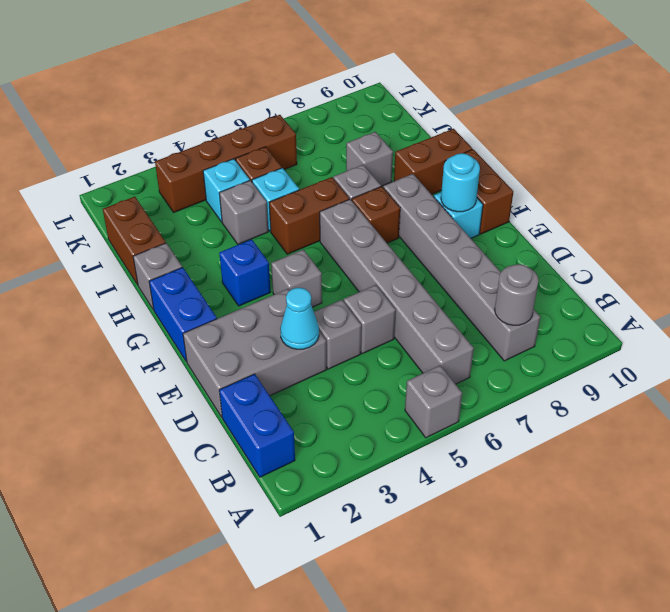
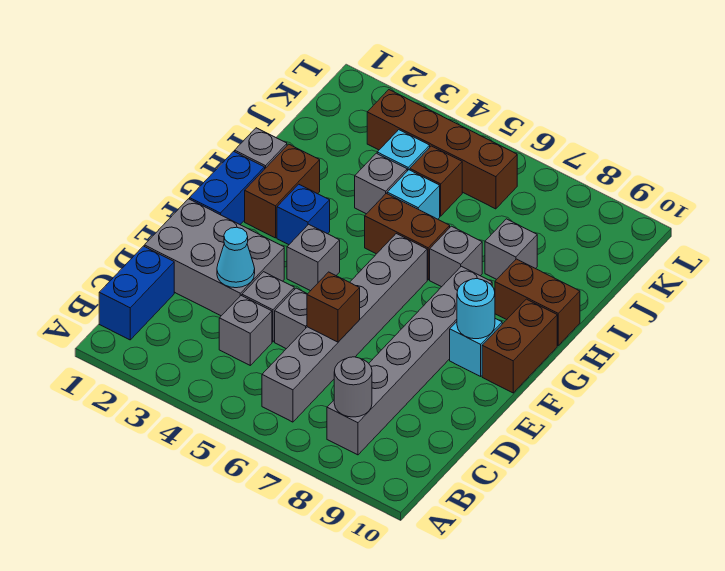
grey 1x1 brick [405,365,462,438] -> grey 1x1 brick moved to [219,296,272,365]
brown 1x1 brick [352,186,400,243] -> brown 1x1 brick moved to [307,272,360,342]
brown 1x2 brick [103,197,166,285] -> brown 1x2 brick moved to [245,144,320,238]

